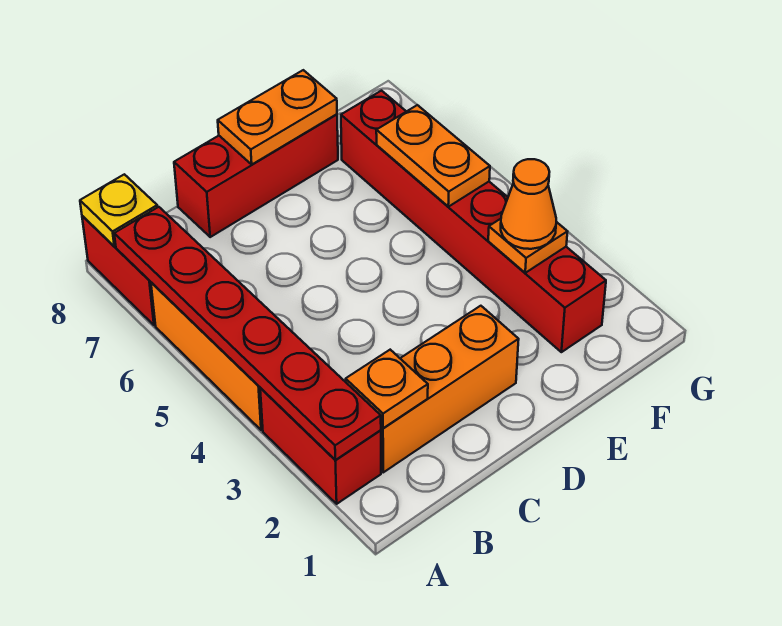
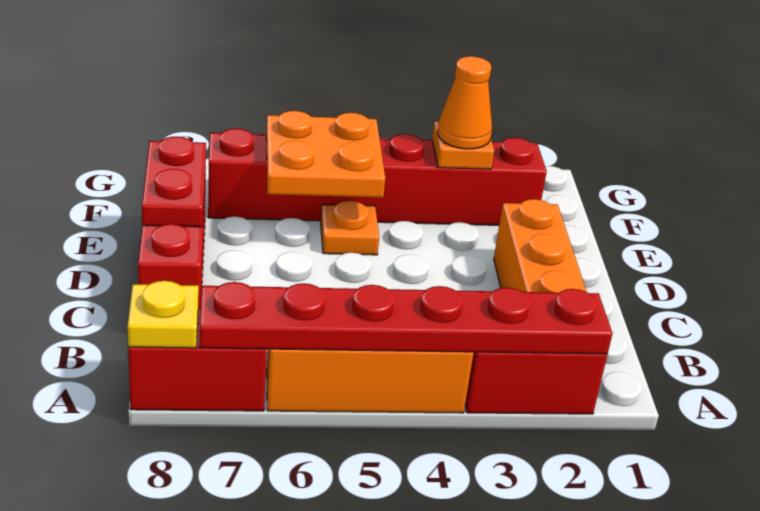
orange 1x1 plate [346,350,428,428] -> orange 1x1 plate moved to [321,201,379,255]
orange 1x2 plate [218,70,337,164] -> red 1x2 plate [142,137,206,227]
orange 1x2 plate [376,105,490,207] -> orange 2x2 plate [266,111,385,198]

